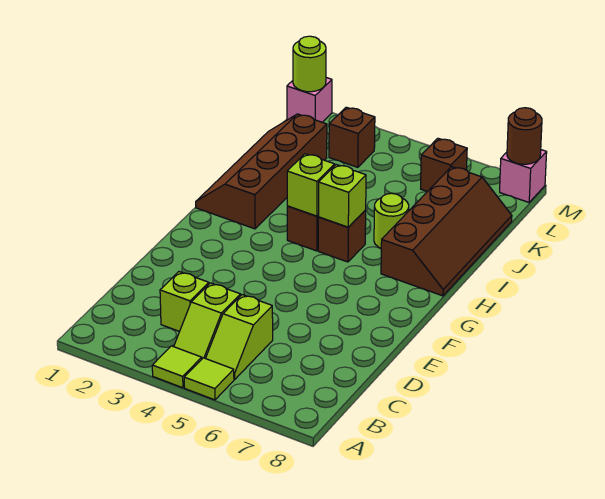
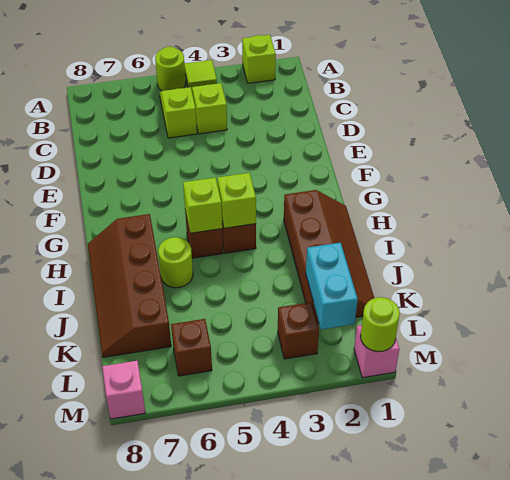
lime 1x1 tile [184,358,234,400] -> lime 1x1 round brick [155,47,186,91]
lime 1x1 brick [160,272,209,332] -> lime 1x1 brick moved to [242,35,276,83]
none -> cyan 1x2 brick [306,243,358,329]
brown 1x1 round brick [507,108,542,164] -> none

